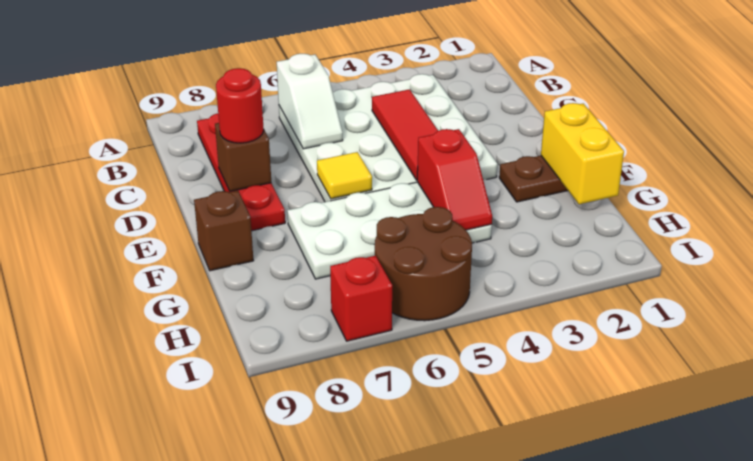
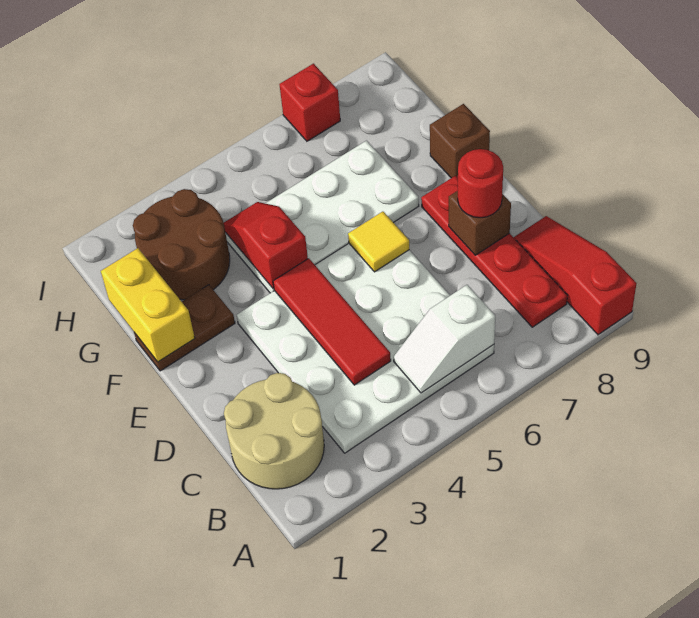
none -> red 1x3 slope [513,216,637,335]
none -> tan 2x2 round brick [224,373,324,489]
white 1x2 slope [277,54,343,149] -> white 1x2 slope turned to [394,285,495,393]
brown 2x2 round brick [375,207,472,321] -> brown 2x2 round brick moved to [133,189,230,300]

